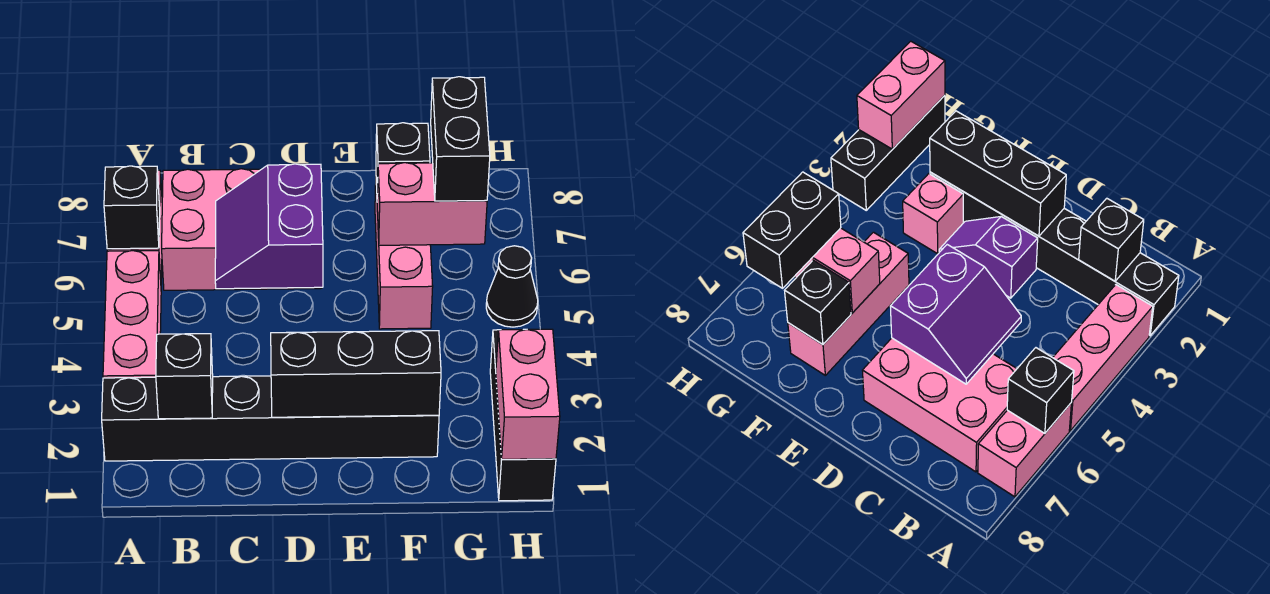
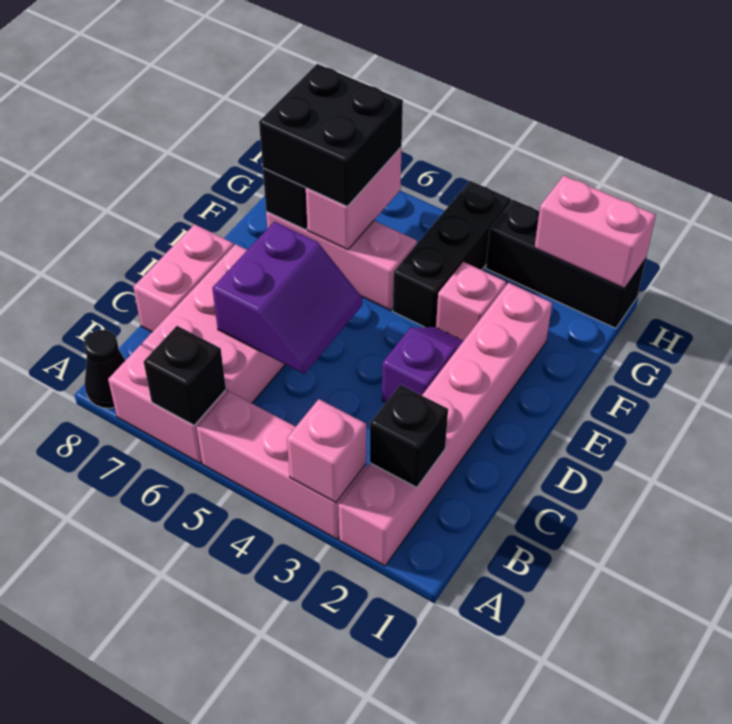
black 1x6 brick [102,376,439,461] -> pink 1x6 brick [338,283,552,566]
none -> pink 1x1 brick [287,399,366,502]
purple 2x2 slope [215,164,323,289] -> purple 2x2 slope turned to [212,222,362,374]
none -> pink 1x2 brick [133,224,234,332]
black 1x3 brick [271,331,441,417] -> black 1x3 brick moved to [393,181,511,327]
black 1x2 brick [431,77,490,201] -> black 2x2 brick [259,64,403,207]
black 1x1 cone [486,246,538,327] -> black 1x1 cone moved to [84,330,125,408]

